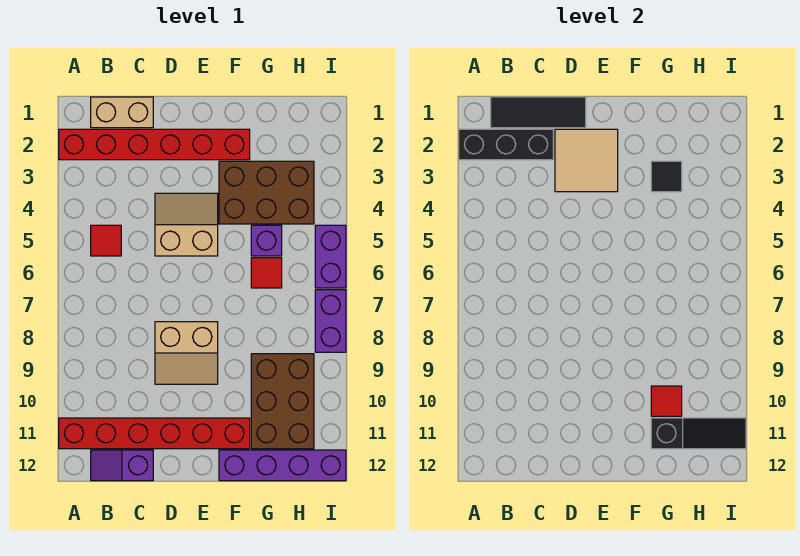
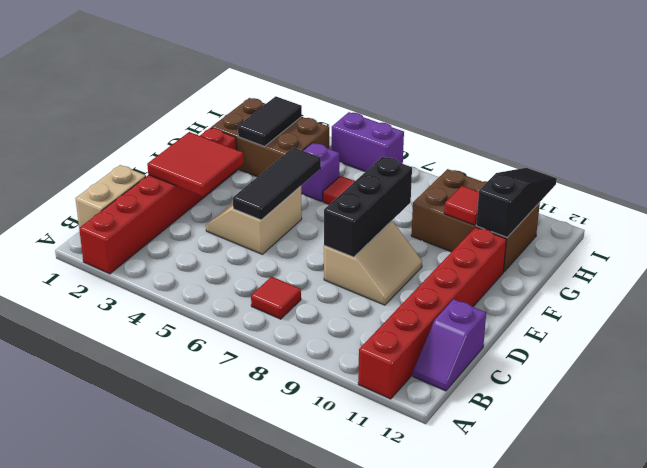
black 1x3 brick [459,129,553,160] -> black 1x3 brick moved to [324,157,412,257]
black 1x3 tile [491,97,586,128] -> black 1x3 tile moved to [233,147,321,220]
red 1x1 tile [91,225,121,256] -> red 1x1 tile moved to [251,277,301,319]
tan 2x2 tile [555,129,618,192] -> red 2x2 tile [147,132,244,196]
brown 2x3 brick [219,161,314,224] -> brown 2x3 brick turned to [211,98,329,177]
purple 1x4 brick [219,450,346,481] -> none
black 1x1 tile [651,161,682,192] -> black 1x2 tile [238,96,302,146]
purple 1x2 brick [315,290,346,352] -> none

